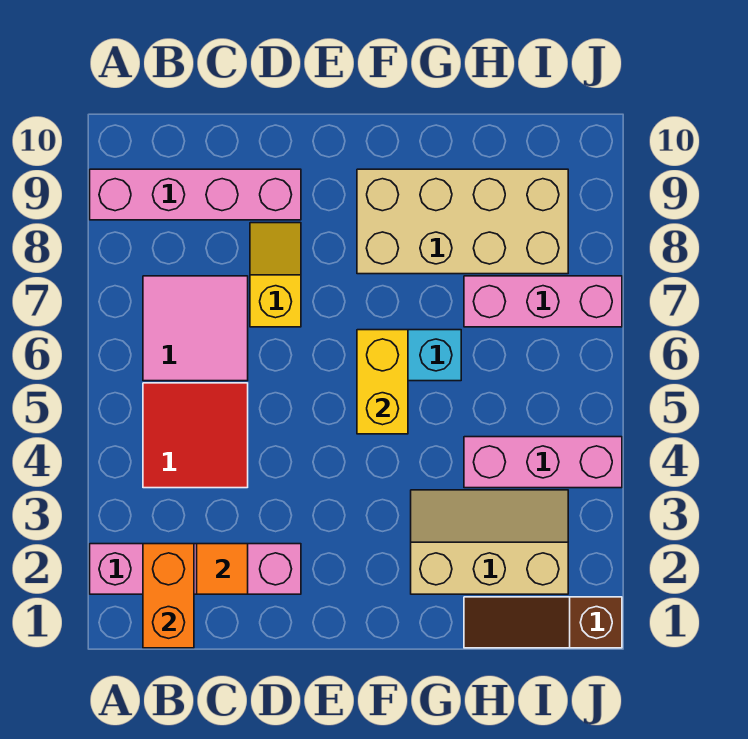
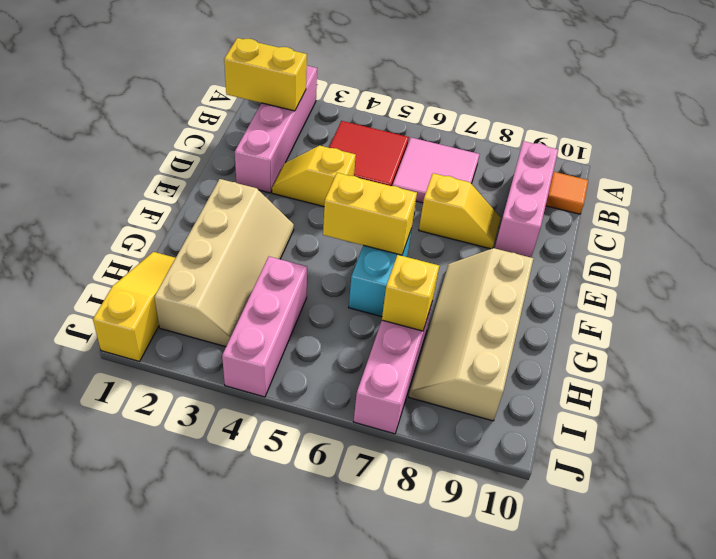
pink 1x4 brick [90,169,301,220] -> pink 1x3 brick [495,141,558,257]
orange 1x2 brick [143,544,194,648] -> yellow 1x2 brick [224,38,307,111]
orange 1x1 tile [197,544,248,594] -> orange 1x1 tile moved to [546,172,588,214]
none -> yellow 1x2 slope [272,146,356,207]
tan 2x4 brick [357,169,568,274] -> tan 2x4 slope [409,248,534,421]
tan 2x3 slope [411,490,568,594] -> tan 2x4 slope [154,179,294,347]
brown 1x3 slope [464,597,622,648] -> yellow 1x3 slope [93,252,175,361]
none -> yellow 1x1 brick [382,255,439,331]

